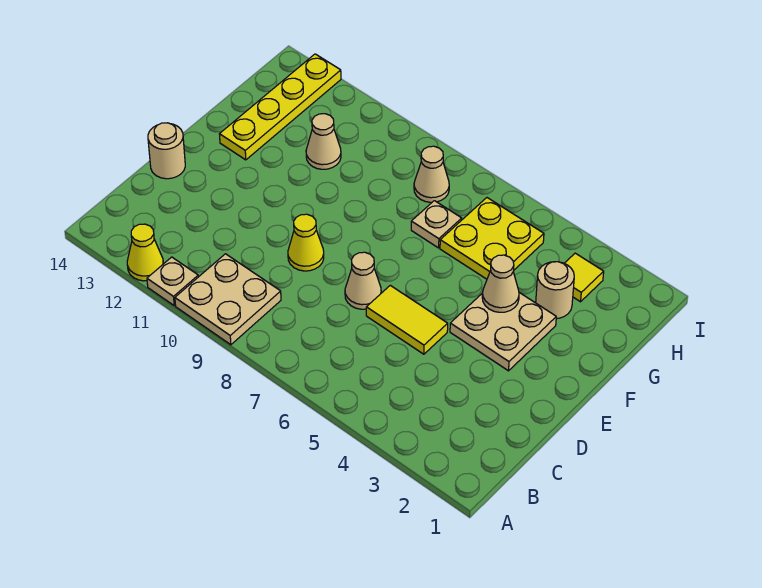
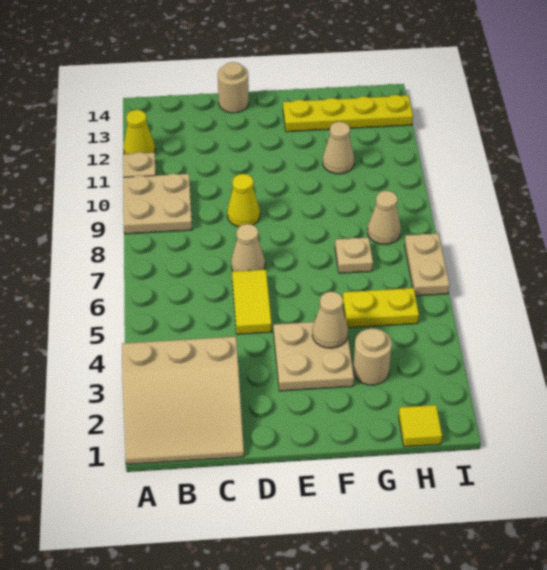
none -> tan 3x3 slope [122,337,244,464]
yellow 2x2 plate [440,198,544,279] -> yellow 1x2 plate [343,288,419,328]
yellow 1x1 tile [564,253,604,302] -> yellow 1x1 tile moved to [399,405,442,447]
none -> tan 1x2 plate [404,234,449,296]

